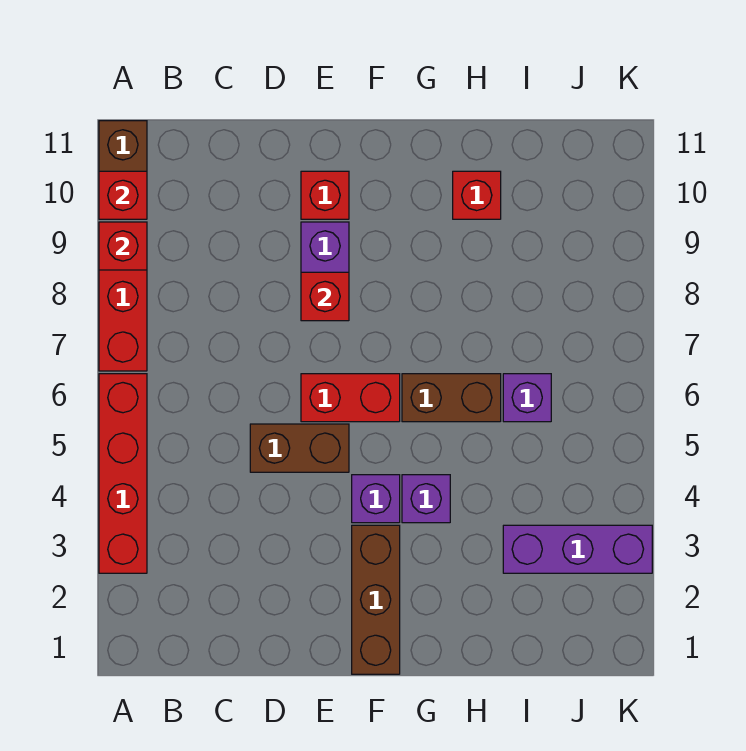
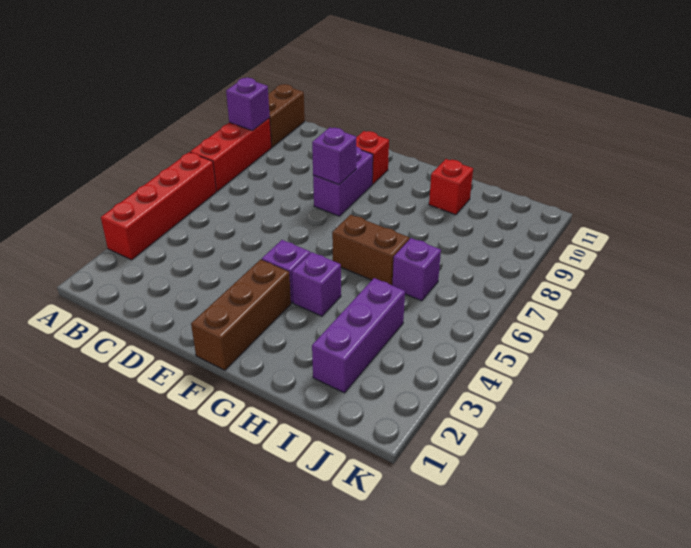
red 1x1 brick [99,222,147,270] -> purple 1x1 brick [226,78,270,131]
red 1x1 brick [99,171,147,219] -> none
brown 1x2 brick [250,424,349,472] -> none
red 1x2 brick [301,374,400,422] -> none
red 1x1 brick [301,272,349,321] -> purple 1x1 brick [312,127,356,185]
purple 1x3 brick [503,525,652,573] -> purple 1x3 brick turned to [312,278,405,393]

